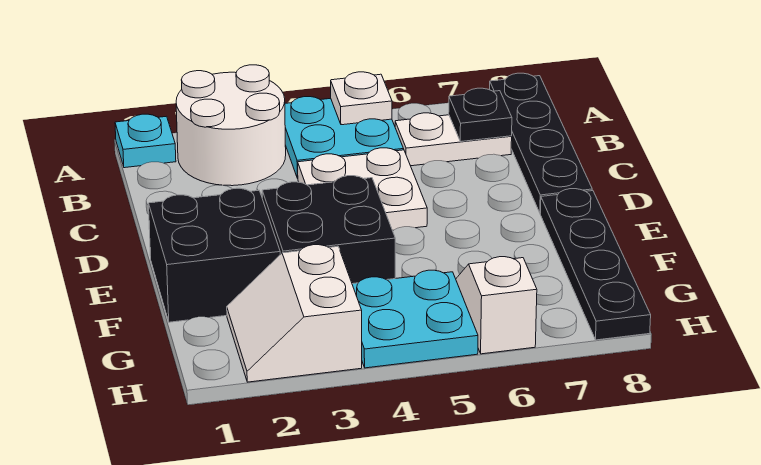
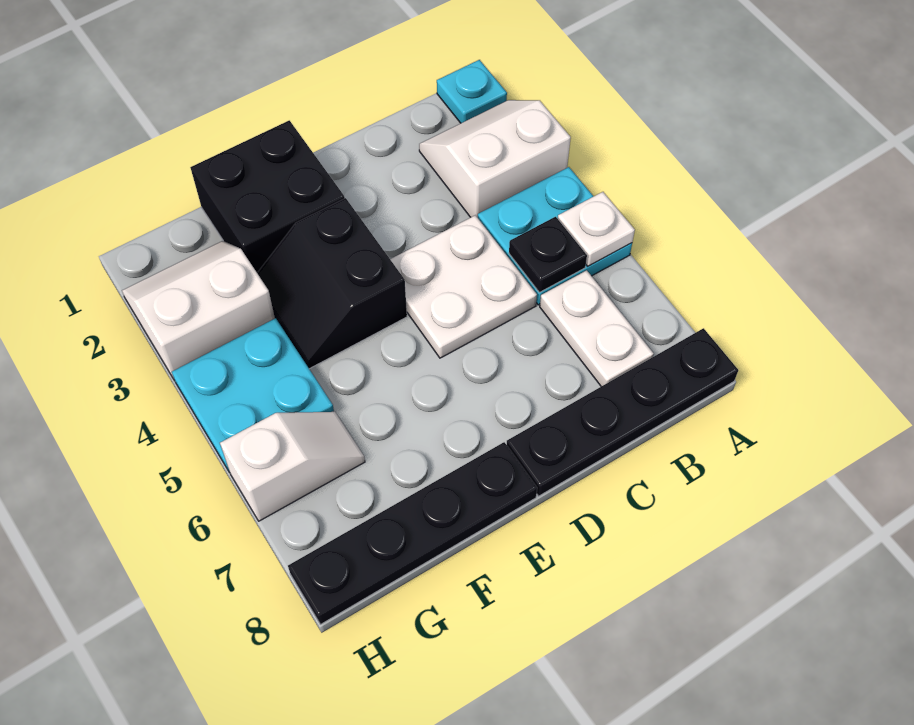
white 2x2 round brick [176,65,286,186] -> white 2x2 slope [419,100,571,218]
black 1x1 plate [449,88,512,142] -> black 1x1 plate moved to [509,217,587,292]
black 2x2 brick [262,176,395,284] -> black 2x2 slope [257,198,407,369]

